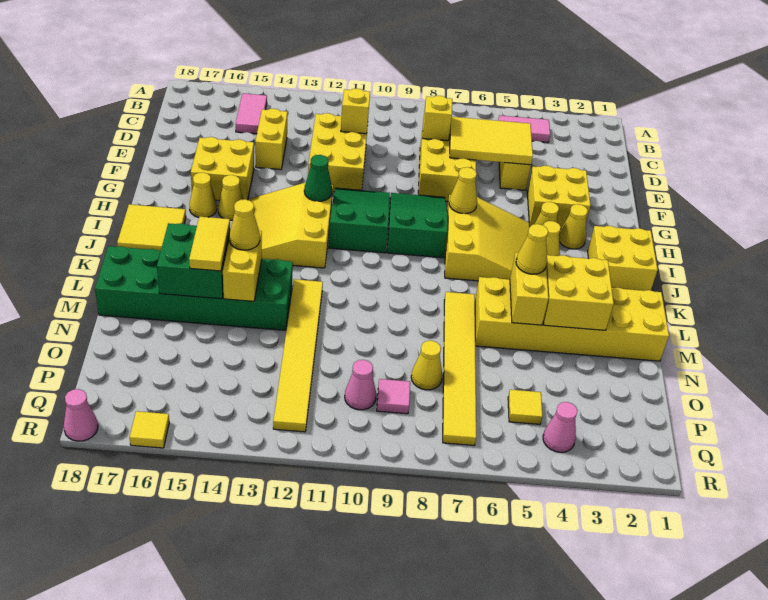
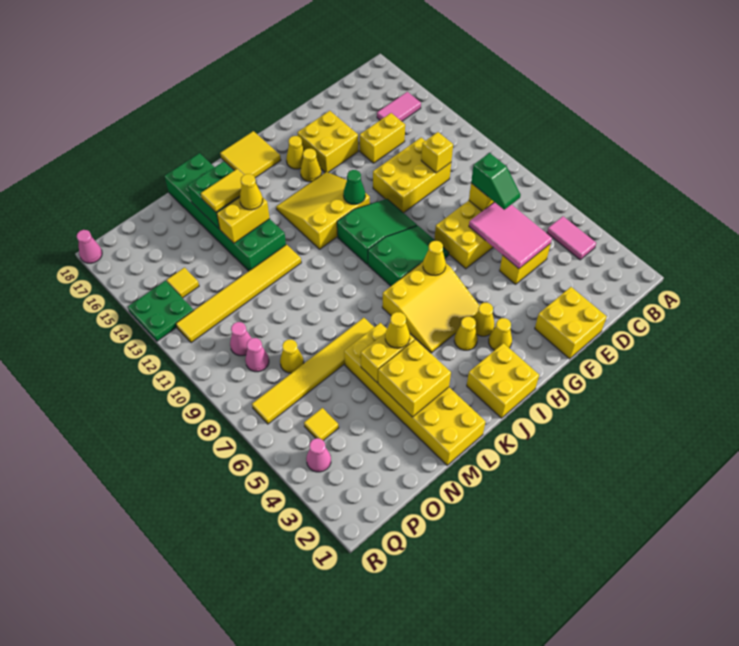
yellow 2x3 tile [450,117,533,165] -> pink 2x3 tile [469,202,552,269]
none -> green 1x2 slope [471,153,521,210]
yellow 2x2 brick [527,166,590,229] -> yellow 2x2 brick moved to [535,287,607,359]
pink 1x1 tile [377,379,410,414] -> pink 1x1 cone [245,338,269,372]
none -> green 2x2 plate [128,281,194,341]
yellow 1x1 tile [130,411,169,448] -> yellow 1x1 tile moved to [167,268,199,298]

